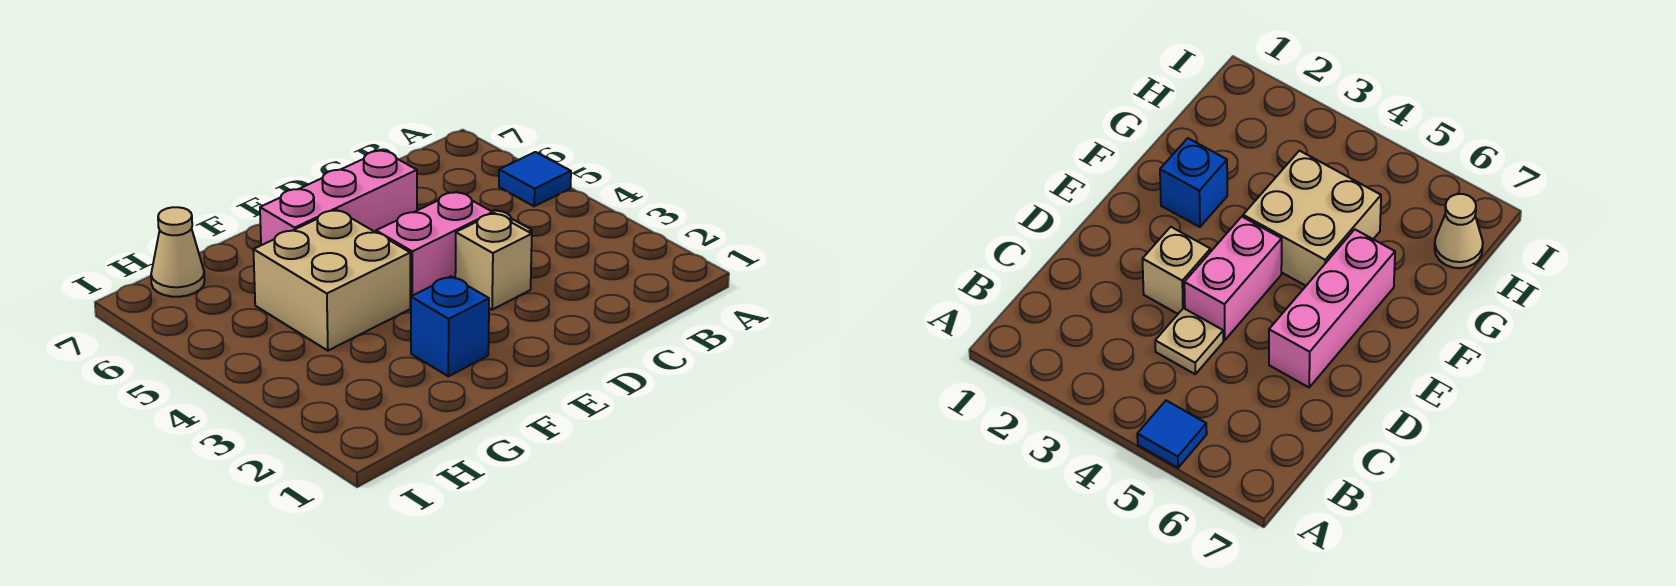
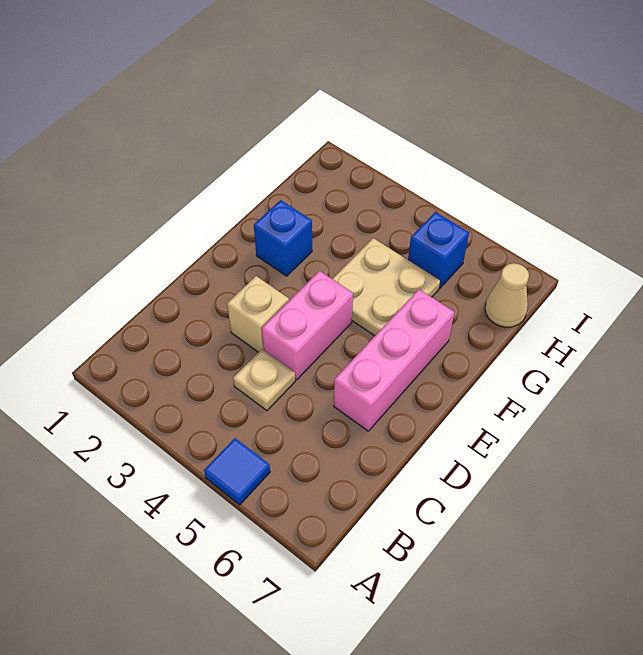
tan 2x2 brick [253,210,410,351] -> tan 2x2 plate [333,238,440,336]
none -> blue 1x1 brick [408,212,469,289]

